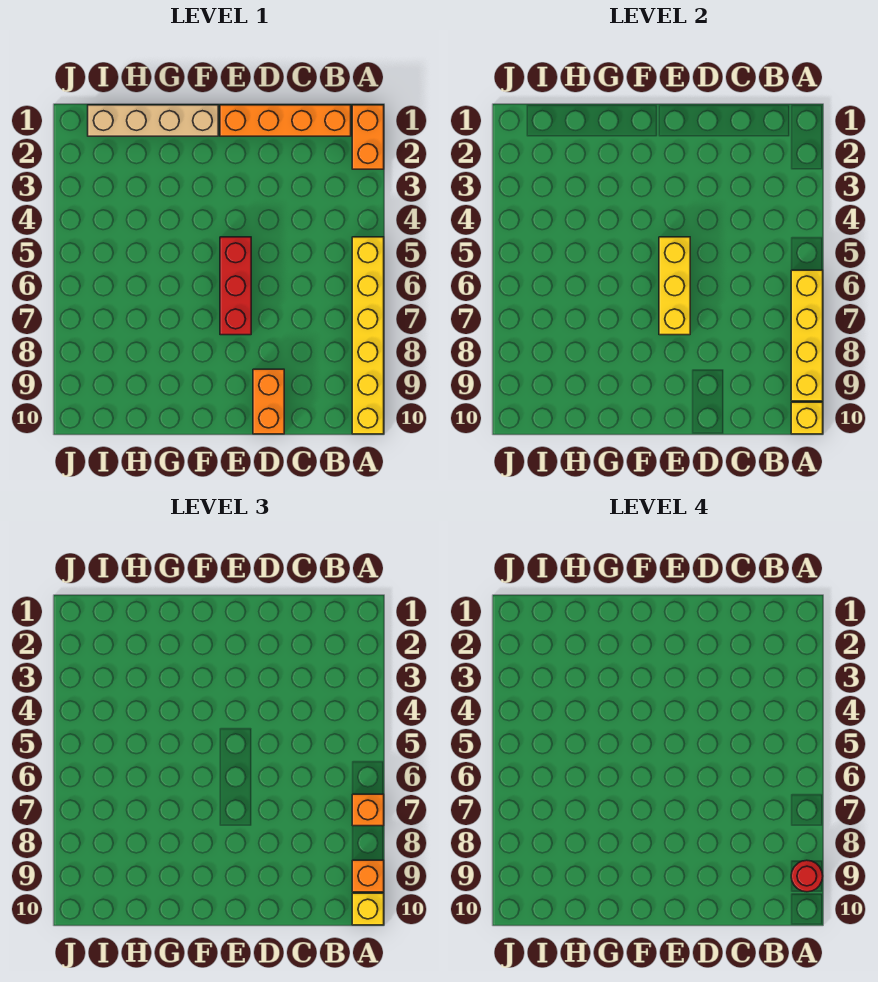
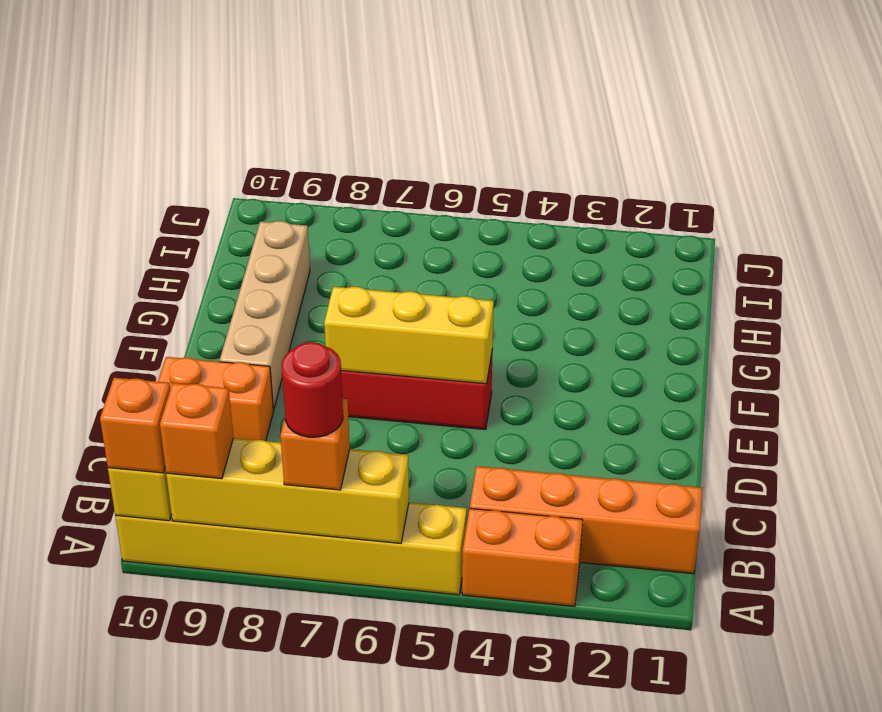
orange 1x2 brick [352,105,384,169] -> orange 1x2 brick moved to [462,508,582,606]
red 1x1 round brick [791,860,823,892] -> red 1x1 round brick moved to [282,342,343,437]
yellow 1x1 brick [352,893,384,925] -> orange 1x1 brick [100,378,170,473]
orange 1x4 brick [220,105,351,136] -> orange 1x4 brick turned to [470,466,702,574]
tan 1x4 brick [88,105,218,136] -> tan 1x4 brick moved to [220,221,310,410]

